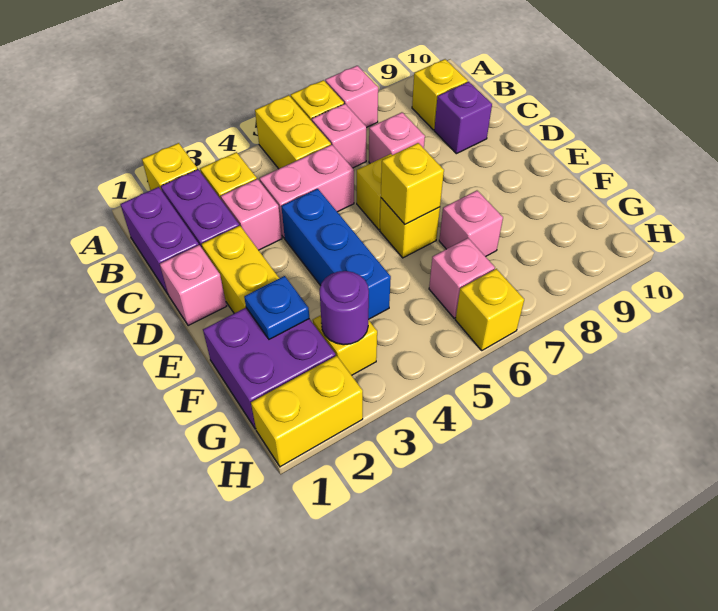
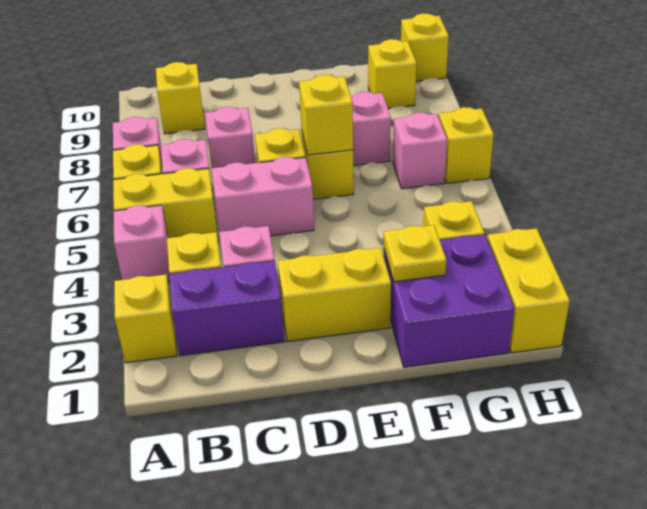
purple 1x2 brick [120,187,199,294] -> none
pink 1x2 brick [259,145,354,238] -> pink 1x2 brick turned to [212,157,314,236]
purple 1x1 brick [434,82,492,154] -> none
pink 1x1 brick [160,245,226,326] -> pink 1x1 brick moved to [114,205,170,282]
blue 1x3 brick [281,189,391,320] -> none
blue 1x1 plate [244,276,309,339] -> yellow 1x1 plate [384,225,446,282]
purple 1x1 round brick [320,271,369,345] -> none
none -> yellow 1x1 brick [368,39,417,109]
none -> yellow 1x1 brick [401,14,449,81]

